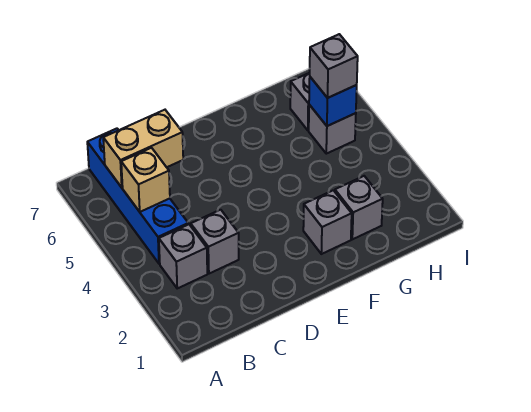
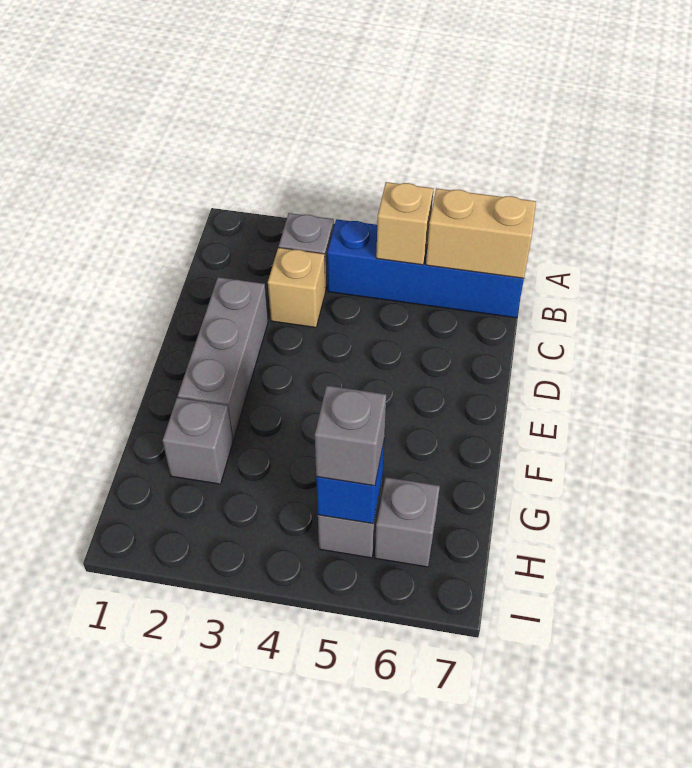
tan 1x2 brick [103,110,183,188] -> tan 1x2 brick turned to [426,188,536,278]
grey 1x1 brick [191,210,239,274] -> tan 1x1 brick [268,248,325,328]
grey 1x1 brick [303,190,352,254] -> grey 1x3 brick [178,277,268,440]

